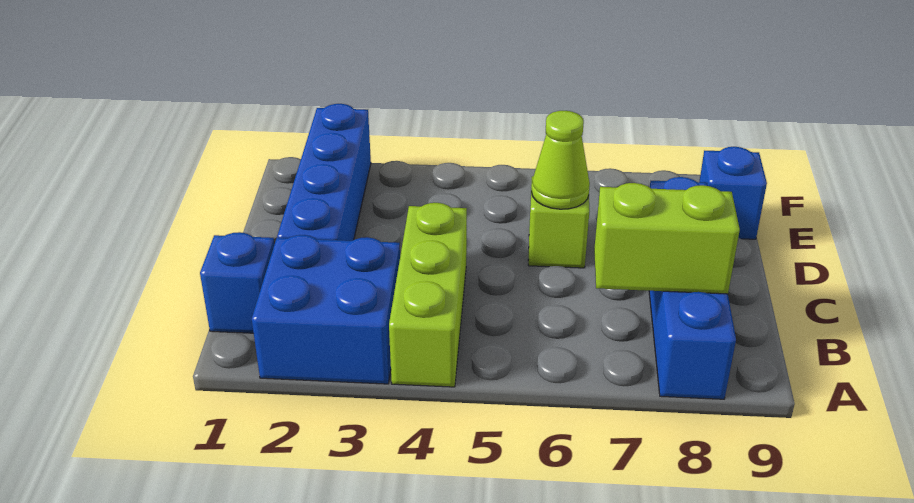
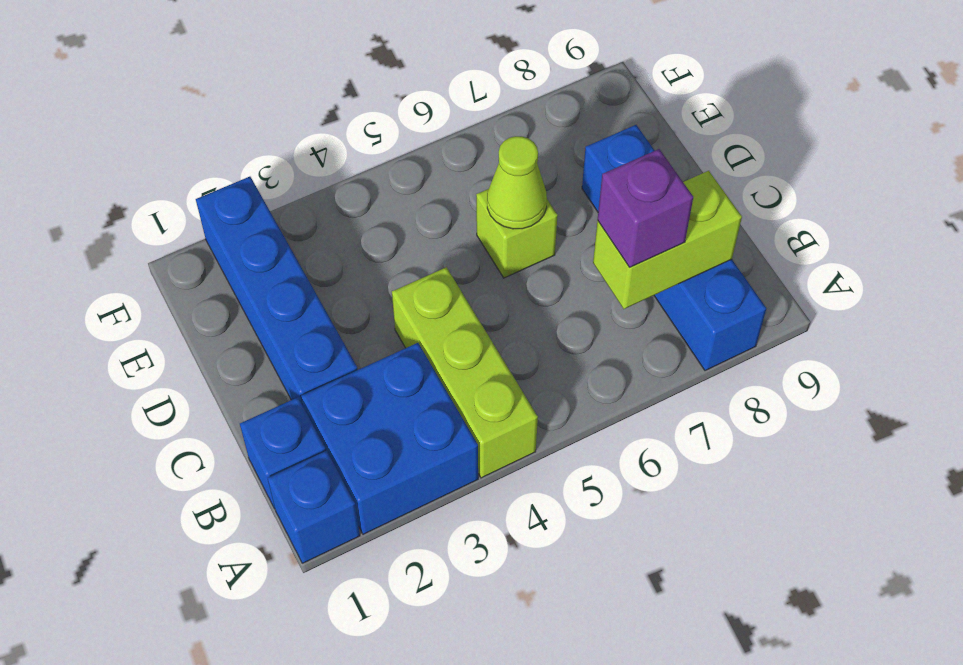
none -> purple 1x1 brick [598,149,693,267]
blue 1x1 brick [699,147,767,239] -> blue 1x1 brick moved to [268,451,360,563]

